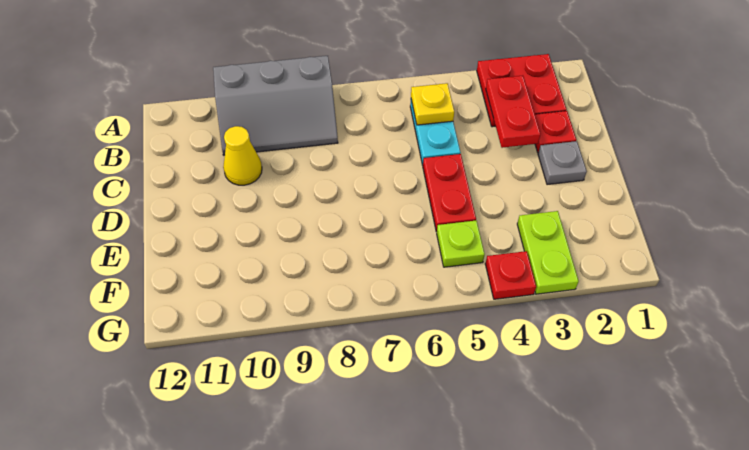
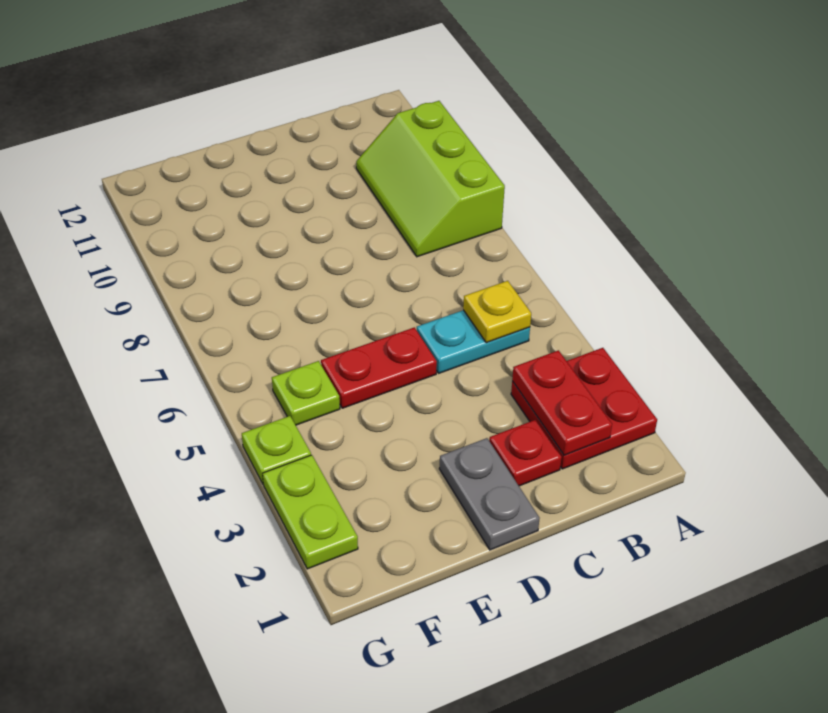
grey 2x3 slope [213,56,338,155] -> lime 2x3 slope [356,101,505,257]
red 1x2 plate [486,76,541,148] -> red 1x2 plate turned to [512,350,612,455]
yellow 1x1 cone [223,126,262,185] -> none
grey 1x1 plate [538,141,587,185] -> grey 1x2 plate [439,438,540,550]
lime 1x2 plate [517,211,579,294] -> lime 1x2 plate turned to [263,455,358,569]
red 1x1 plate [485,251,536,299] -> lime 1x1 plate [242,416,311,484]

